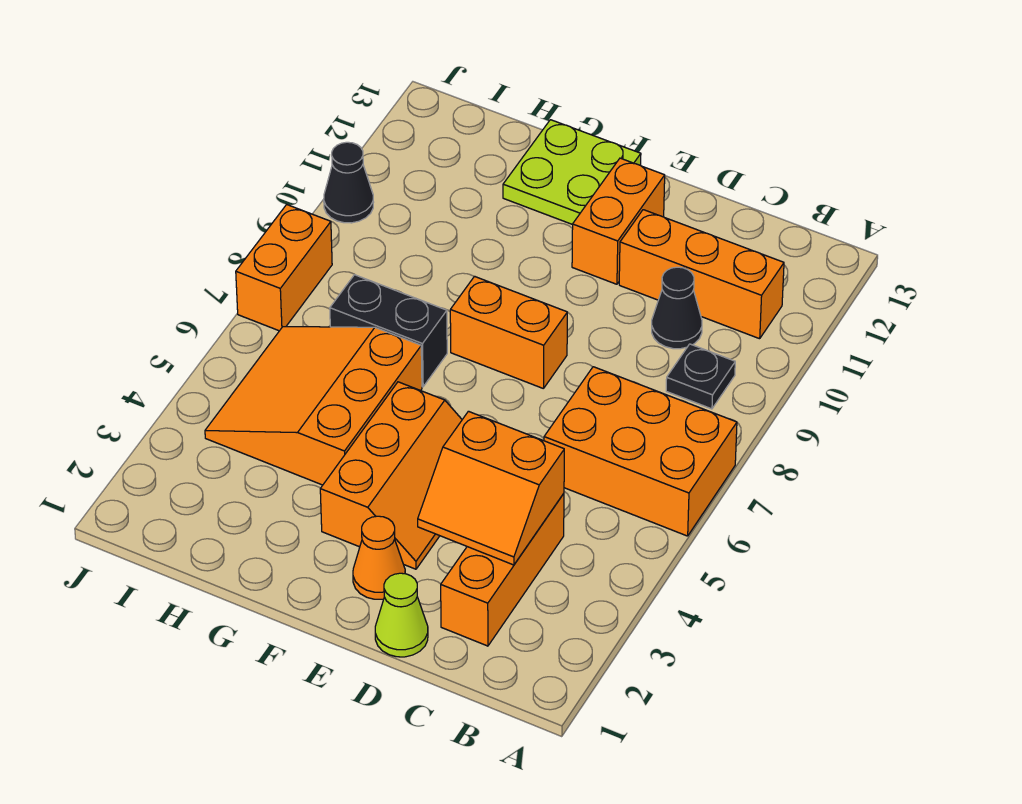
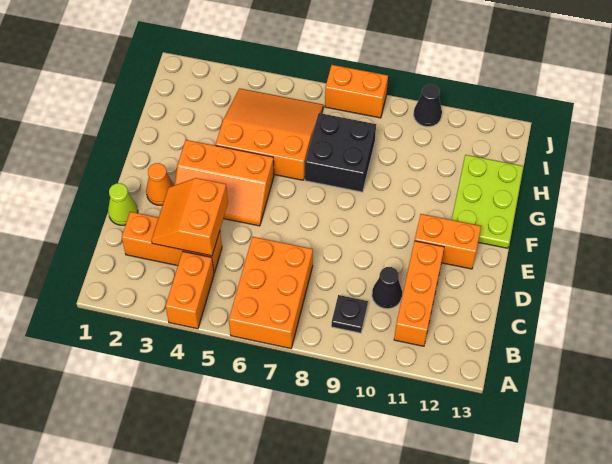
orange 1x2 brick [450,276,567,389] -> orange 1x2 brick moved to [166,252,214,329]
lime 2x2 plate [503,120,641,225] -> lime 2x3 plate [452,155,523,248]
black 1x2 brick [330,275,447,387] -> black 2x2 brick [305,113,376,192]

